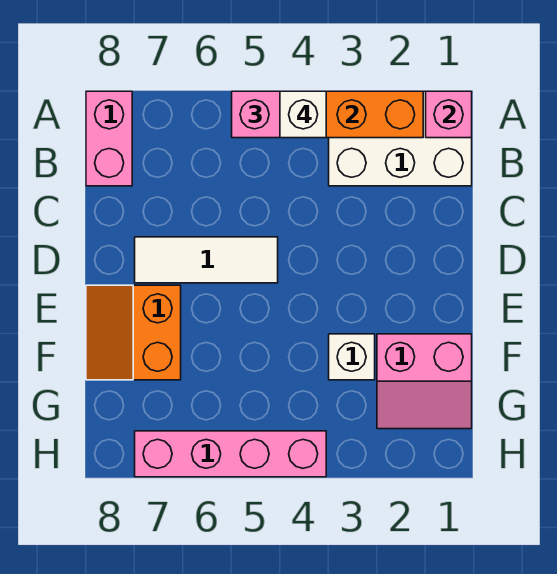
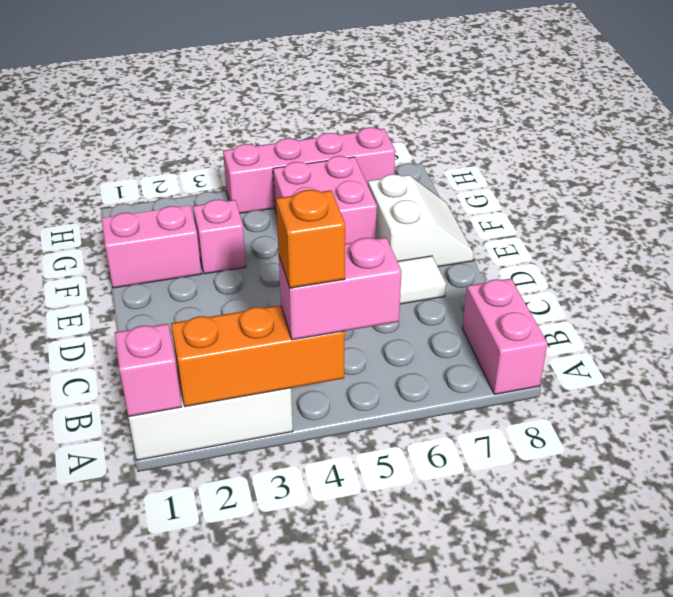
white 1x1 brick [280,91,326,138] -> orange 1x1 brick [276,190,345,288]
orange 2x2 slope [86,285,181,380] -> white 2x2 slope [368,174,474,267]
white 1x1 brick [329,334,375,380] -> pink 1x1 brick [193,199,246,274]
none -> pink 2x2 brick [273,156,377,244]

